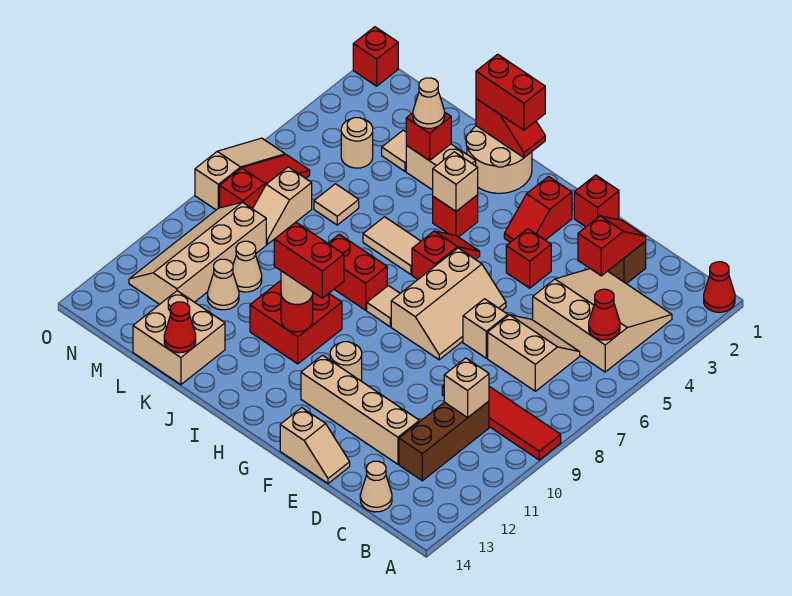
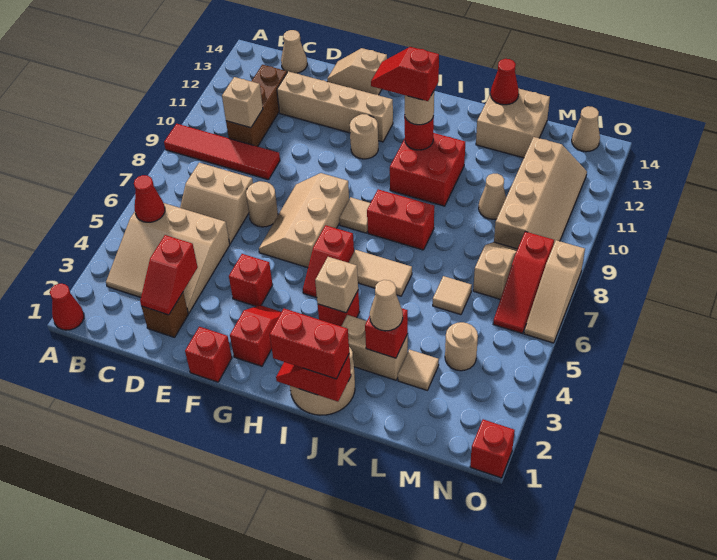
tan 1x1 brick [463,299,508,358] -> tan 1x1 round brick [246,181,278,227]
red 1x2 brick [274,222,344,298] -> red 1x2 slope [371,47,439,101]
tan 1x1 cone [208,259,239,310] -> tan 1x1 cone moved to [572,106,600,152]

